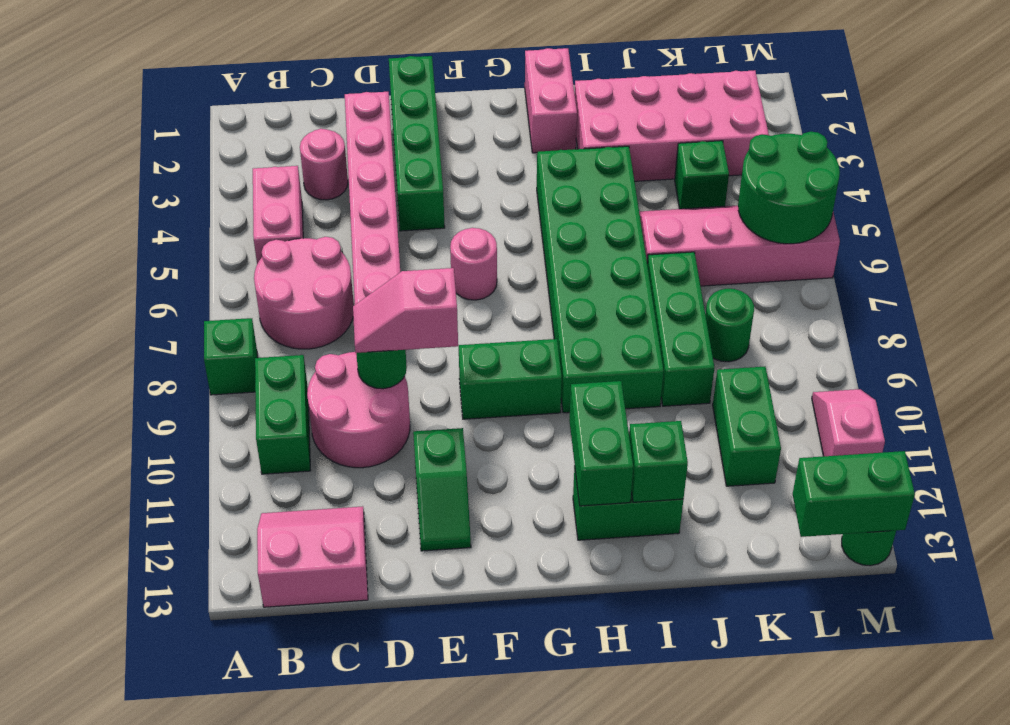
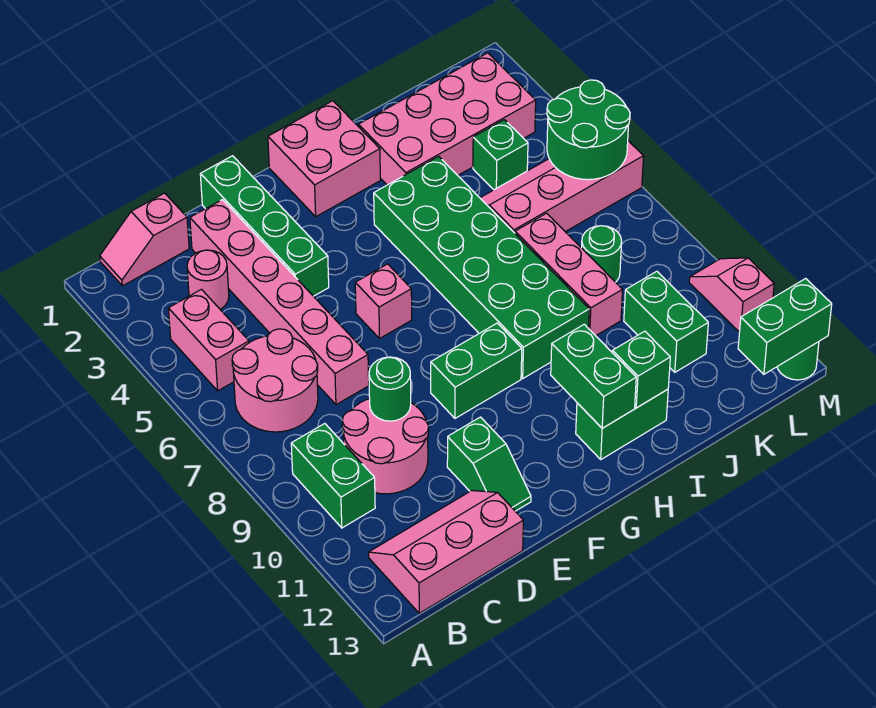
green 1x1 brick [204,318,258,395] -> none
pink 2x2 slope [257,506,368,607] -> pink 2x3 slope [369,491,523,613]
pink 1x2 slope [353,268,458,353] -> pink 1x2 slope moved to [100,193,189,286]
pink 1x1 round brick [450,228,497,300] -> pink 1x1 brick [355,264,412,338]
pink 1x2 brick [525,48,577,153] -> pink 2x2 brick [268,101,380,216]
green 1x3 brick [647,252,714,406] -> pink 1x3 brick [515,213,623,336]

